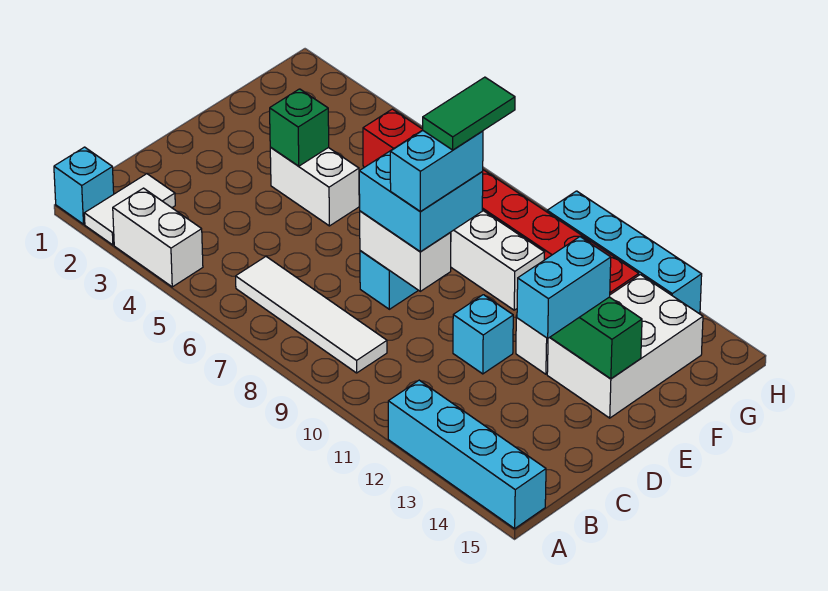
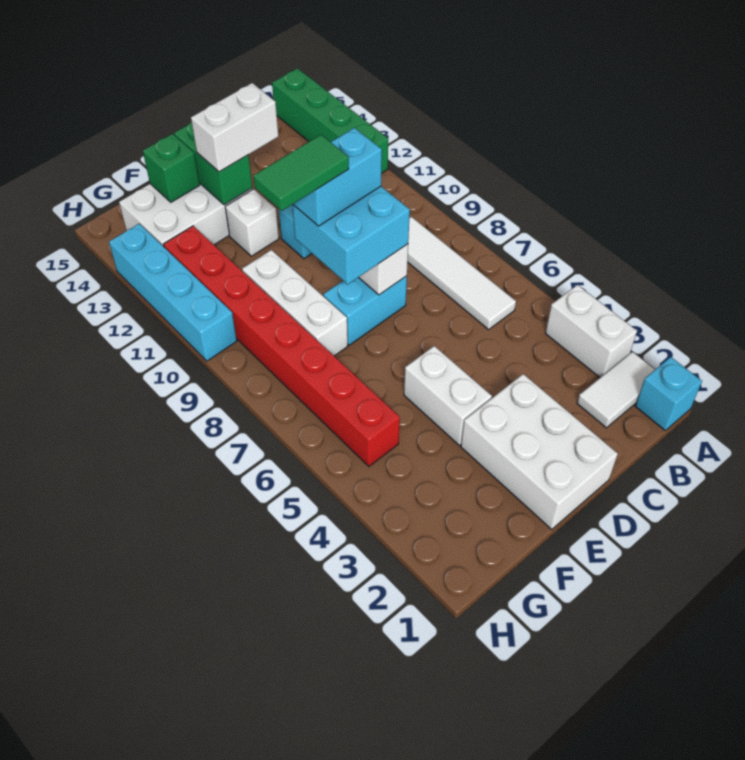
cyan 1x4 brick [388,380,546,529] -> green 1x4 brick [272,68,388,174]
none -> white 2x3 brick [461,374,618,530]
cyan 1x2 brick [517,237,611,338] -> white 1x2 brick [191,83,278,172]
green 1x1 brick [270,89,329,166] -> green 1x1 brick moved to [143,134,200,202]

